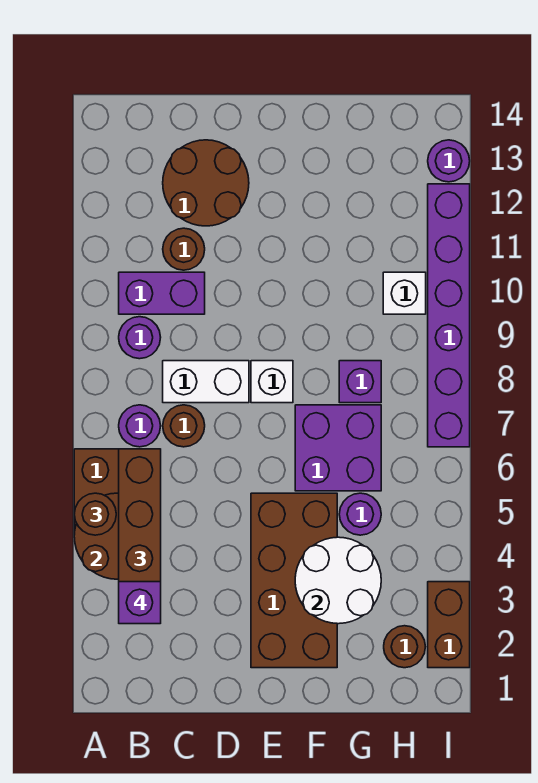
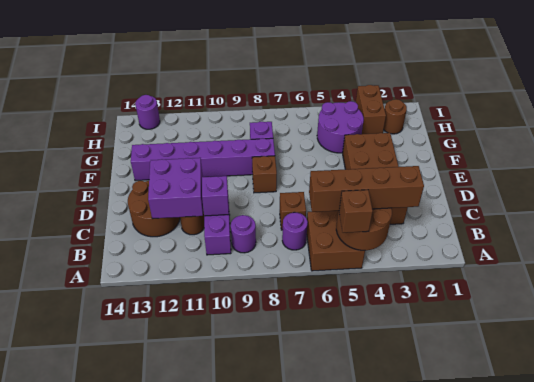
brown 1x1 round brick [74,493,116,535] -> brown 1x1 brick [339,190,373,233]
purple 1x1 brick [119,582,161,624] -> purple 1x1 brick moved to [202,176,229,216]
brown 1x1 round brick [163,405,205,447] -> brown 1x1 brick [280,192,306,230]
white 1x2 brick [163,361,249,403] -> none
brown 2x4 brick [251,493,337,668] -> brown 2x4 brick turned to [343,133,408,224]
white 1x1 brick [251,361,293,403] -> brown 1x1 brick [252,156,277,193]
white 2x2 round brick [295,537,381,624] -> none
purple 2x2 brick [295,405,381,491] -> purple 2x2 brick moved to [148,158,203,219]
purple 1x1 round brick [339,493,381,535] -> purple 2x2 round brick [317,101,364,153]
white 1x1 brick [383,272,426,314] -> none
brown 1x2 brick [428,582,470,668] -> brown 1x2 brick turned to [356,85,386,134]
purple 1x6 brick [428,184,470,447] -> purple 1x6 brick moved to [131,138,275,181]

